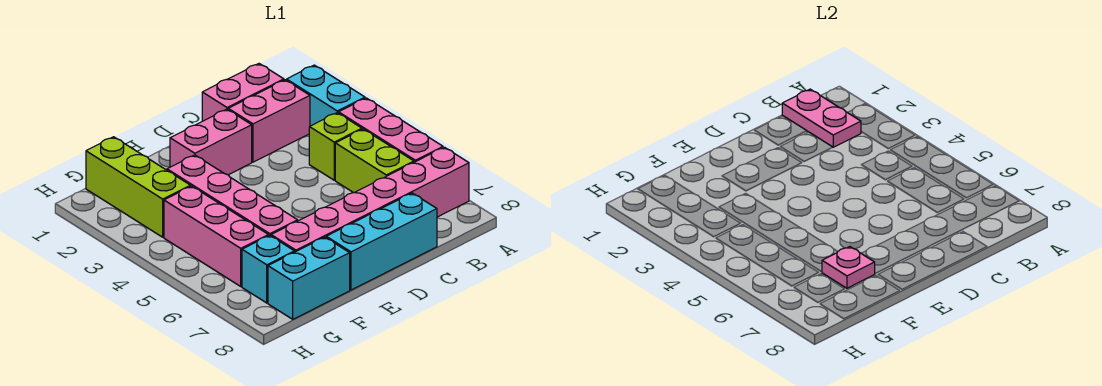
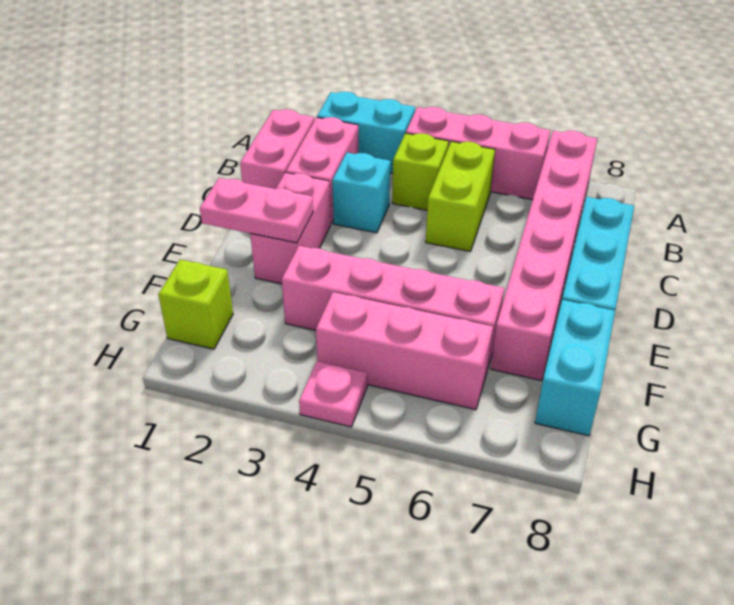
pink 1x2 plate [782,89,861,147] -> pink 1x2 plate moved to [200,178,313,243]
lime 1x2 brick [335,129,414,193] -> lime 1x2 brick turned to [426,141,495,251]
pink 1x1 plate [822,247,875,288] -> pink 1x1 plate moved to [299,361,367,427]
lime 1x3 brick [86,137,190,237] -> lime 1x1 brick [158,260,233,349]
cyan 1x1 brick [242,235,295,303] -> cyan 1x1 brick moved to [332,153,390,233]

